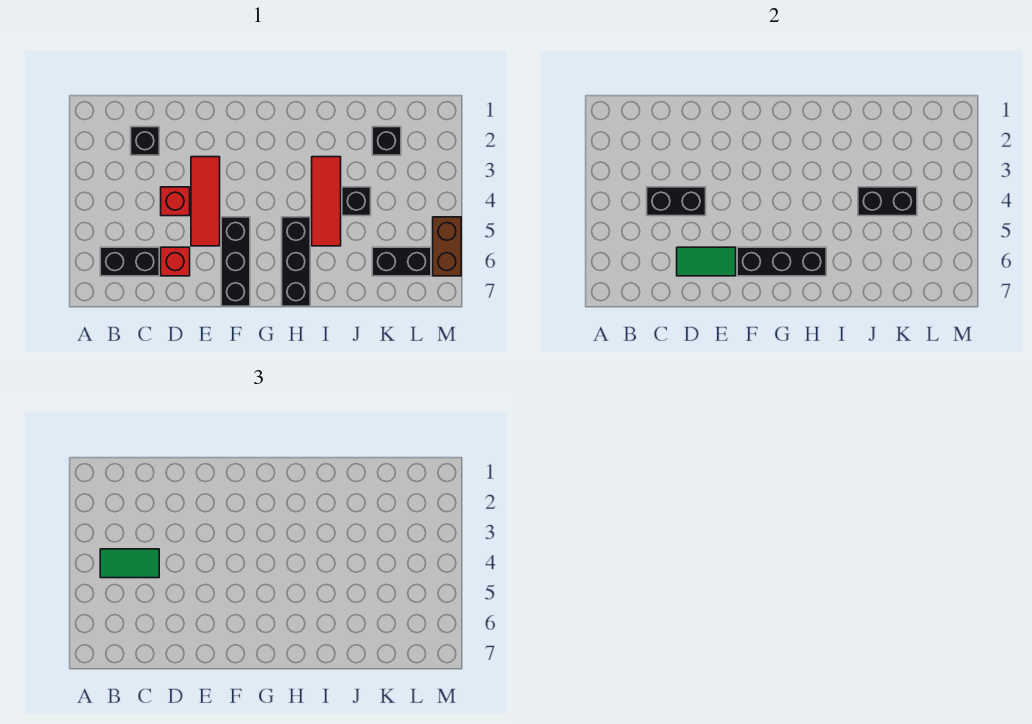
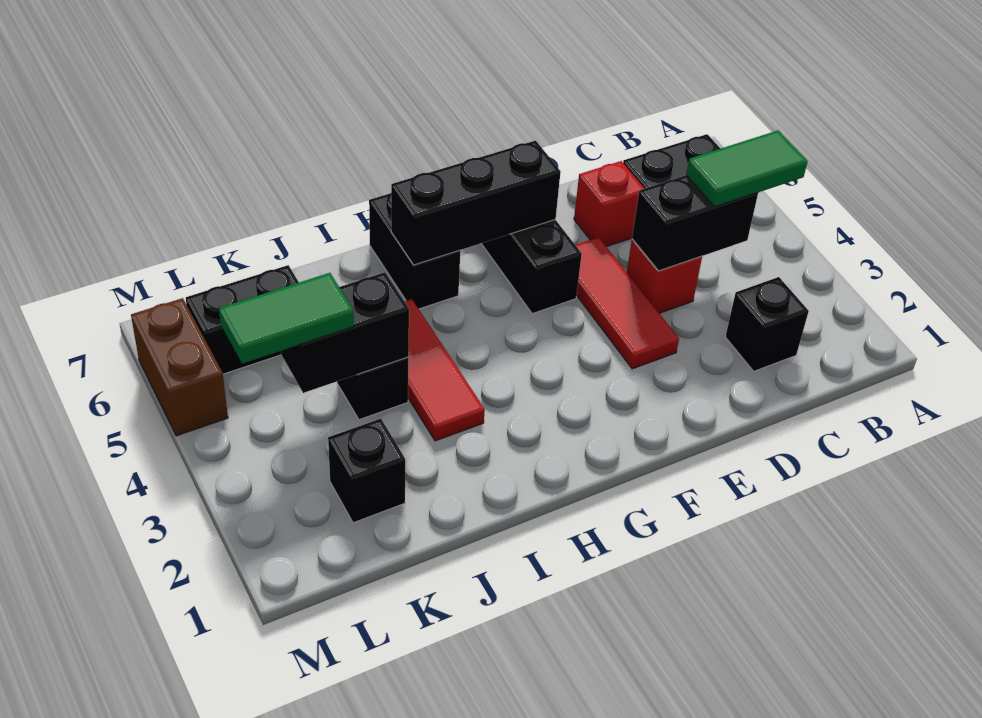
green 1x2 tile [677,247,736,276] -> green 1x2 tile moved to [219,273,354,364]
black 1x3 brick [282,217,310,306] -> black 1x2 brick [369,193,460,309]

